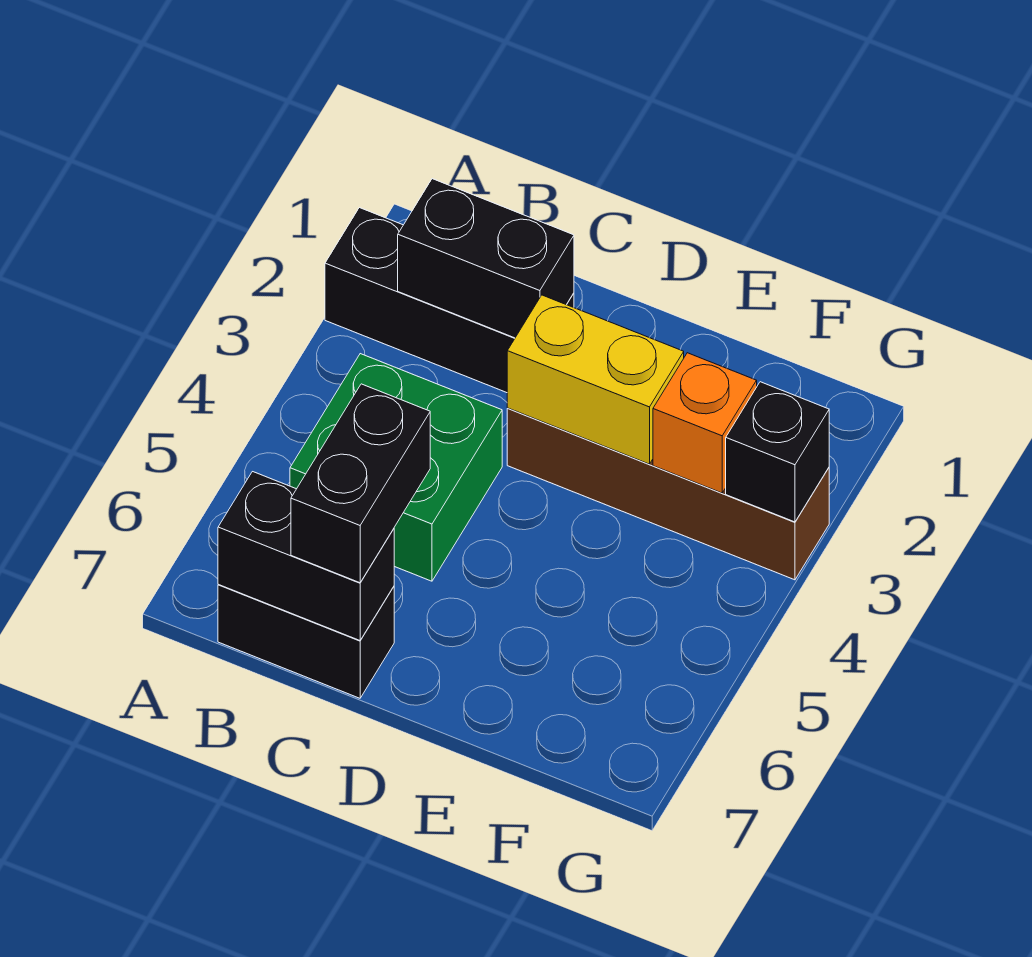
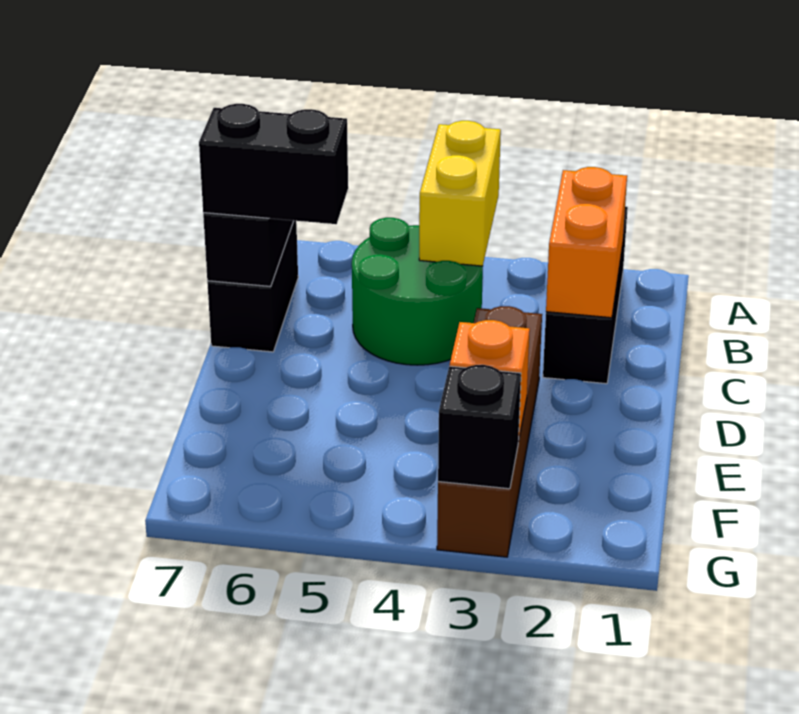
black 1x2 brick [398,179,574,338] -> orange 1x2 brick [546,167,627,318]
green 2x2 brick [290,354,502,581] -> green 2x2 round brick [352,218,483,365]
yellow 1x2 brick [507,295,684,464] -> yellow 1x2 brick moved to [419,121,501,266]

